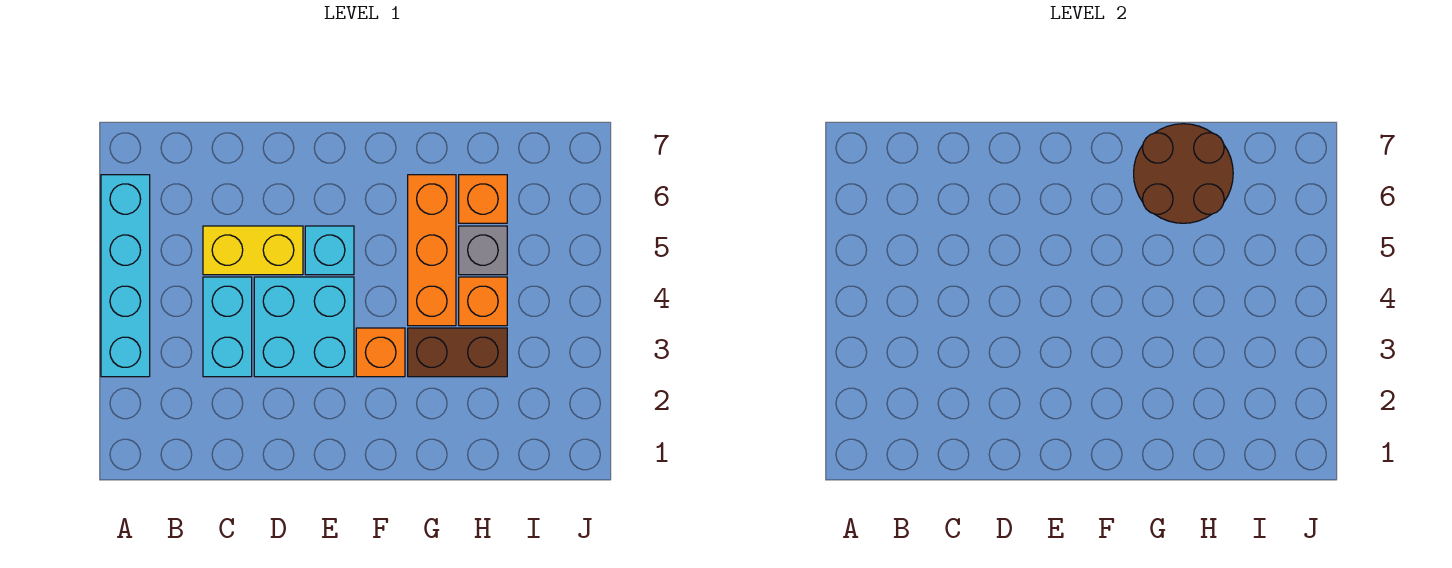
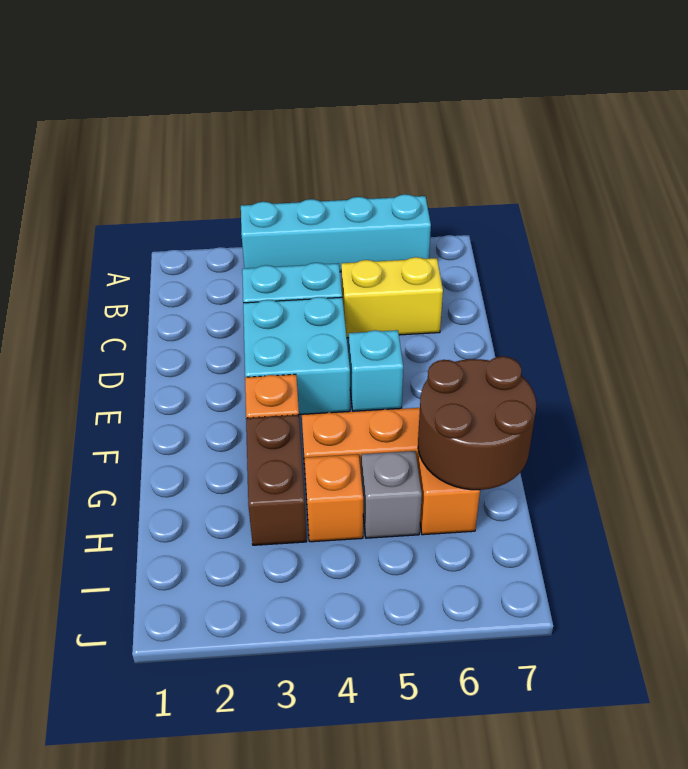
yellow 1x2 brick [203,226,303,275] -> yellow 1x2 brick turned to [341,257,443,338]

